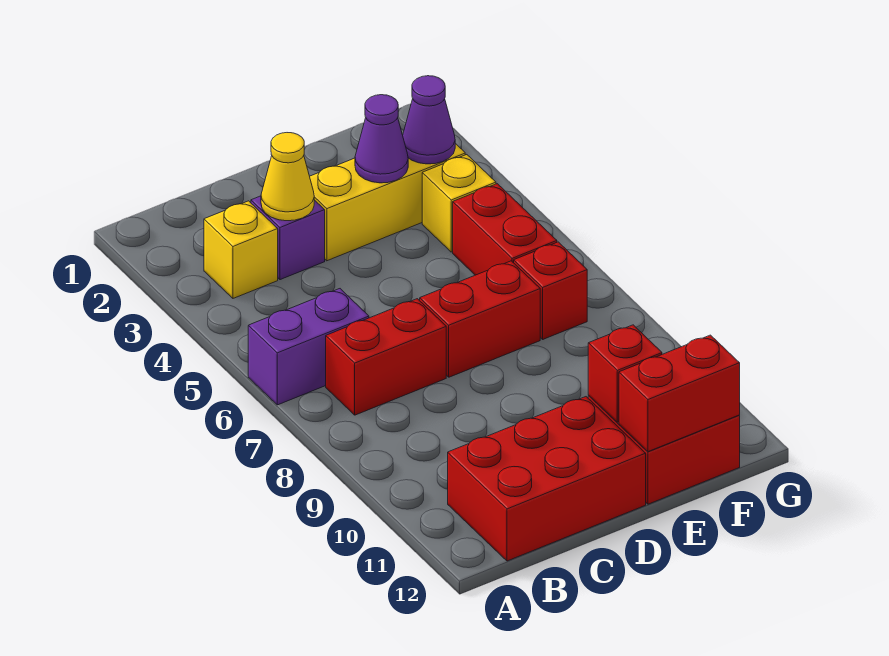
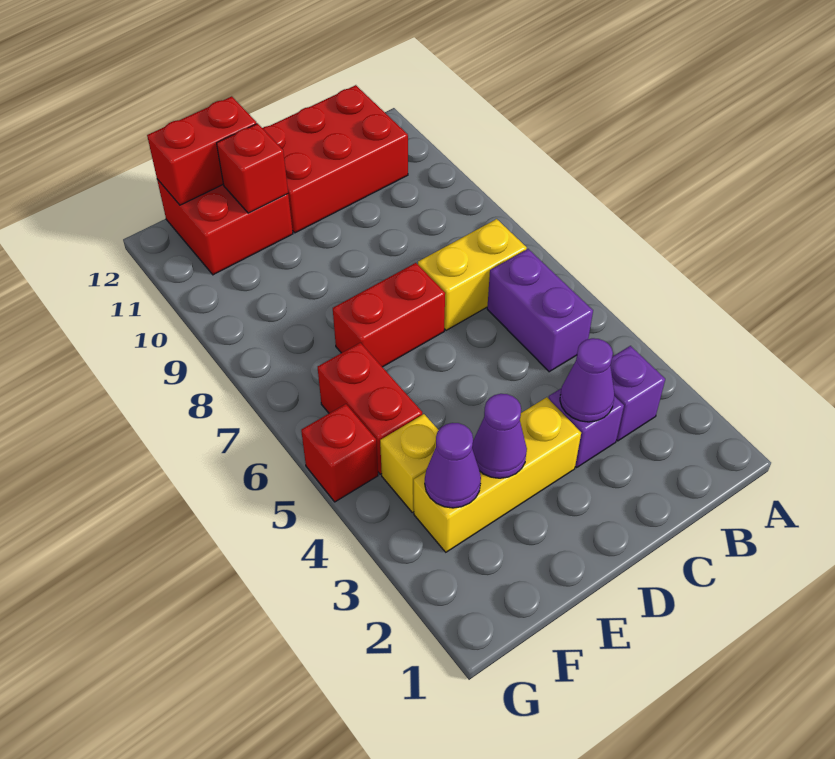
purple 1x2 brick [248,289,369,405] -> purple 1x2 brick turned to [487,249,593,372]
yellow 1x1 brick [204,201,278,298] -> purple 1x1 brick [610,346,665,441]
red 1x2 brick [326,299,446,415] -> yellow 1x2 brick [418,219,527,330]
yellow 1x1 cone [261,133,314,221] -> purple 1x1 cone [560,338,614,422]
red 1x1 brick [514,242,587,339] -> red 1x1 brick moved to [301,404,378,502]

